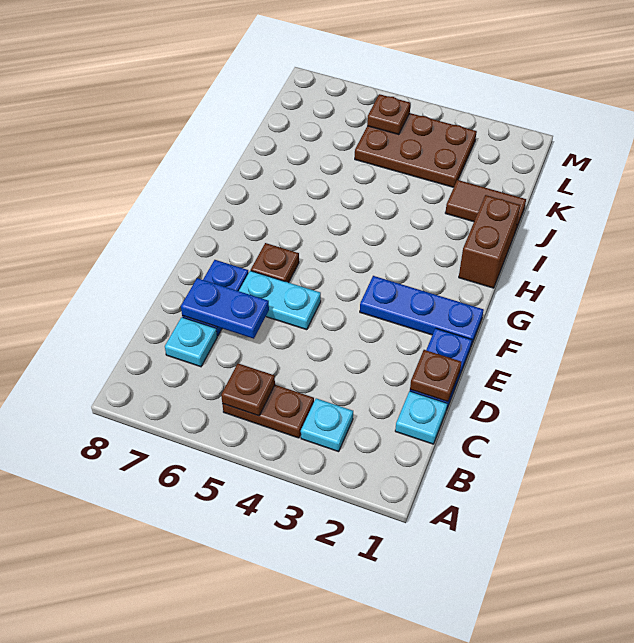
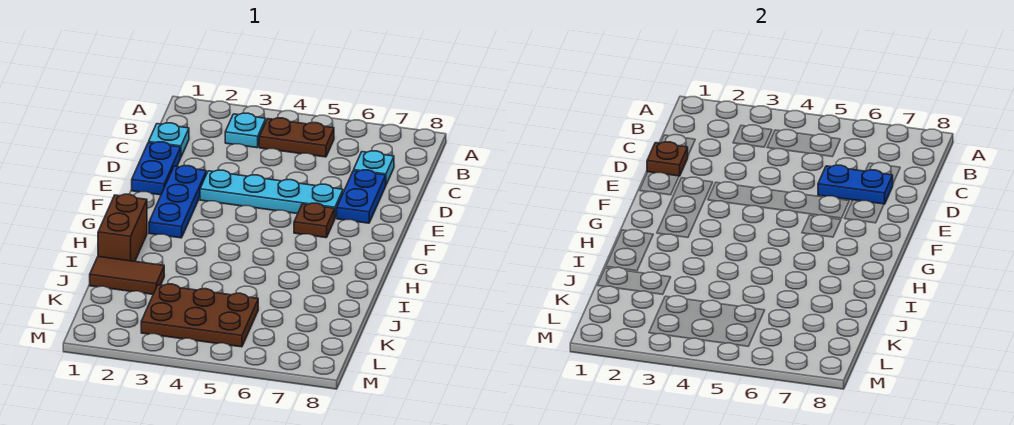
brown 1x1 plate [221,363,275,416] -> none
cyan 1x2 plate [239,271,321,330] -> cyan 1x4 plate [200,170,343,218]
blue 1x3 plate [360,276,484,346] -> blue 1x3 plate turned to [149,166,206,238]
brown 1x1 plate [367,94,411,135] -> none

